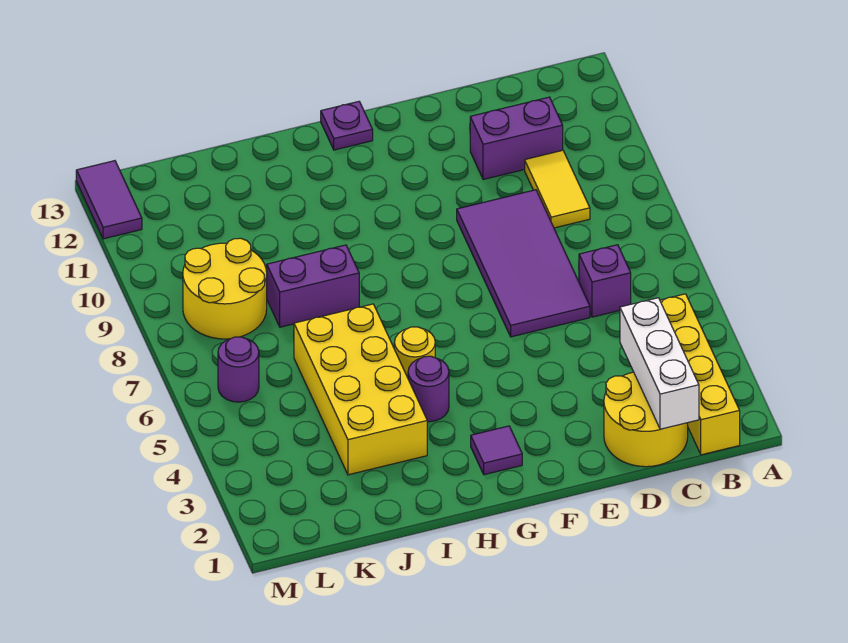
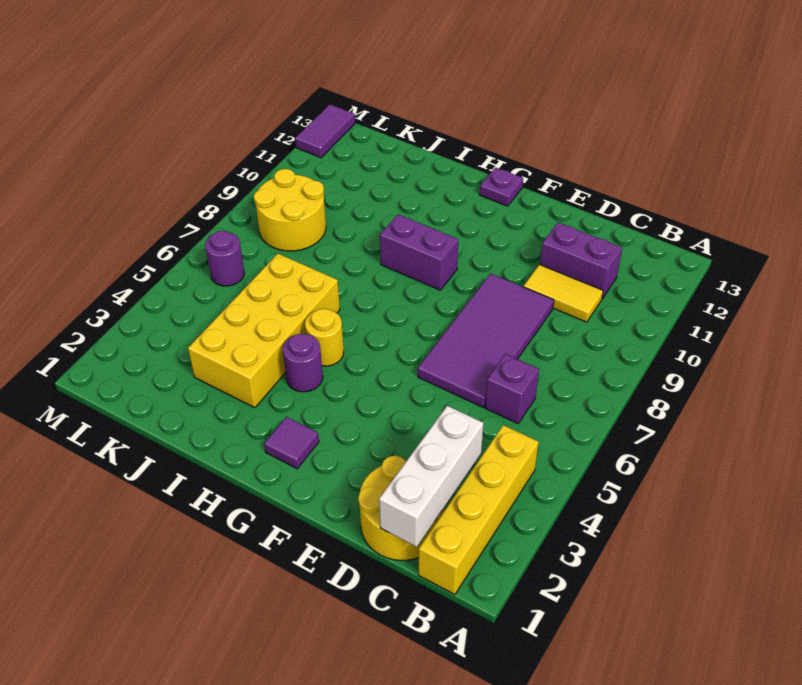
yellow 1x2 tile [525,150,590,228] -> yellow 1x2 tile turned to [523,265,603,322]
purple 1x2 brick [267,245,359,327] -> purple 1x2 brick moved to [380,214,458,290]

